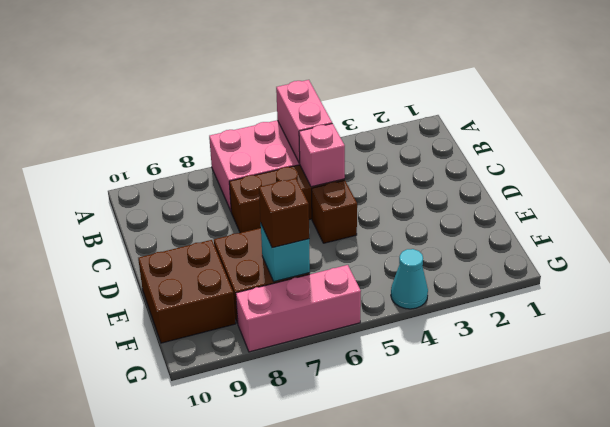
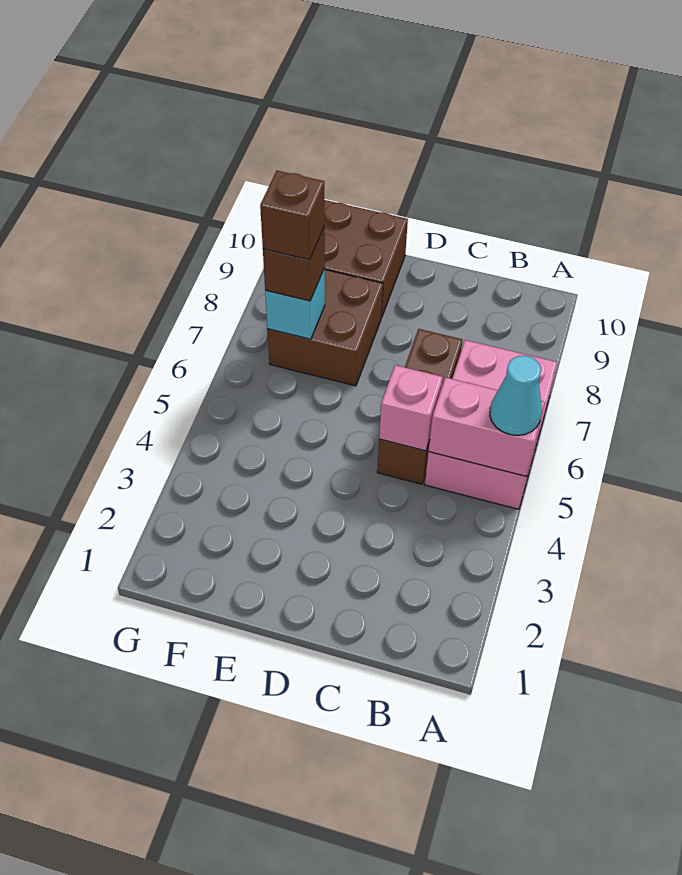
brown 1x1 brick [312,180,357,243] -> brown 1x1 brick moved to [260,171,325,260]
cyan 1x1 cone [391,249,428,309] -> cyan 1x1 cone moved to [490,356,542,435]
pink 1x3 brick [236,265,361,352] -> none

